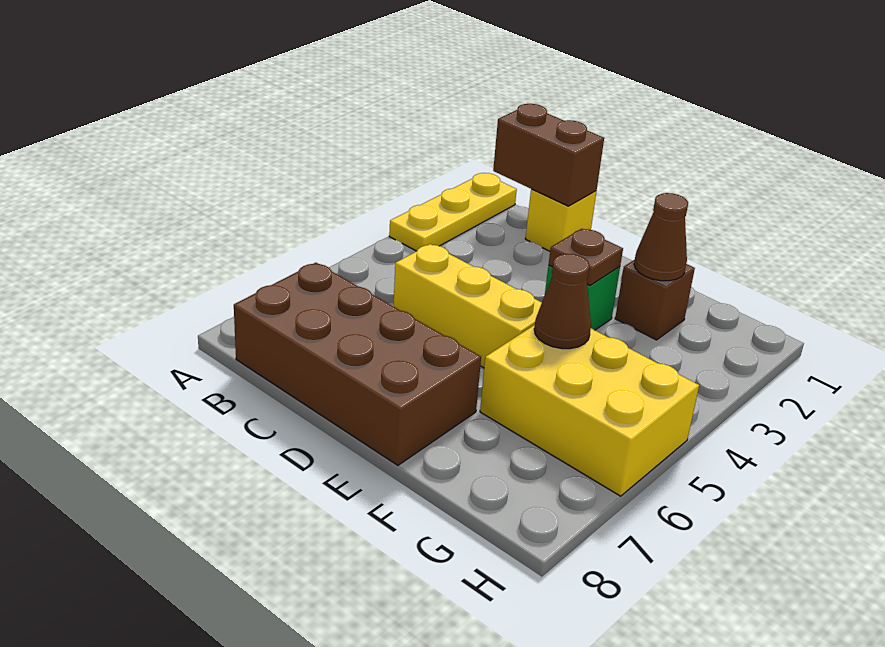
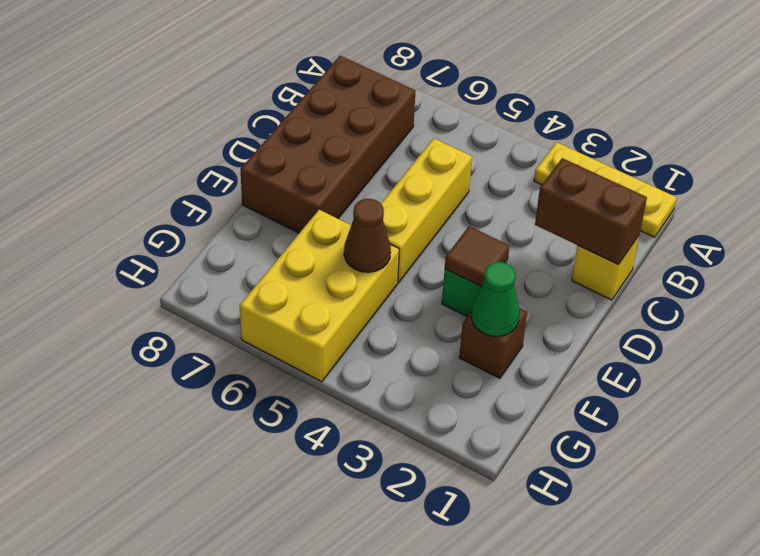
brown 1x2 brick [493,104,604,206] -> brown 1x2 brick turned to [535,158,647,264]
brown 1x1 plate [549,229,623,285] -> brown 1x1 tile [445,226,510,287]
brown 1x1 cone [634,193,688,281] -> green 1x1 cone [471,262,520,336]

